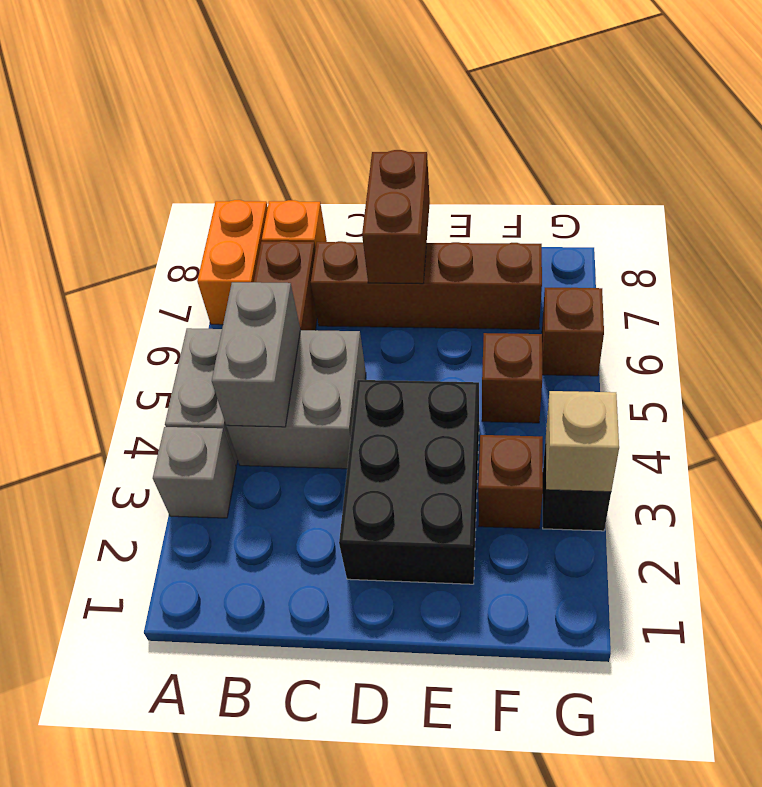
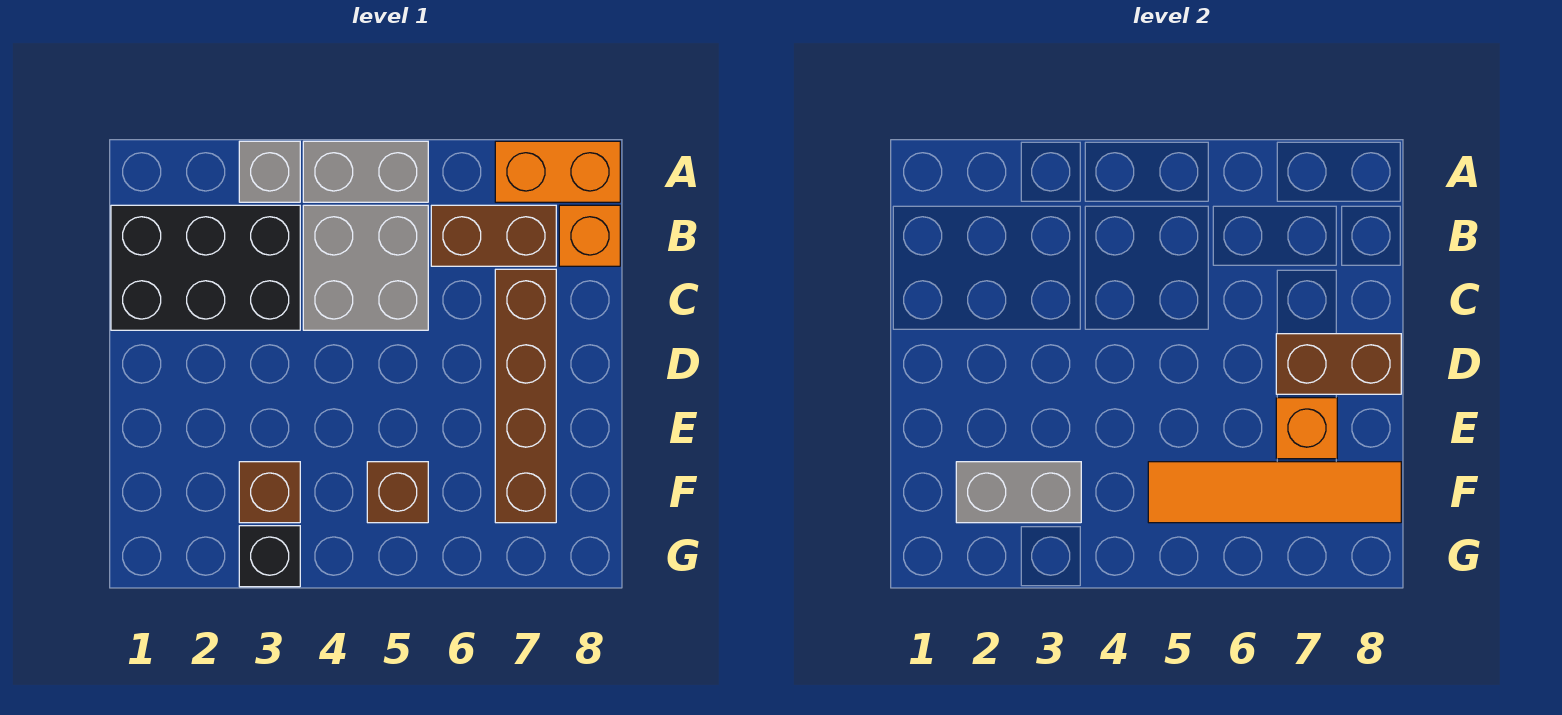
grey 1x2 brick [212,282,300,427] -> grey 1x2 brick moved to [956,462,1081,523]
black 2x3 brick [339,380,479,584] -> black 2x3 brick moved to [111,205,300,330]
none -> orange 1x1 brick [1276,398,1337,459]
none -> orange 1x4 tile [1148,462,1401,523]
tan 1x1 brick [546,391,619,492] -> none
brown 1x1 brick [542,288,604,376] -> none

